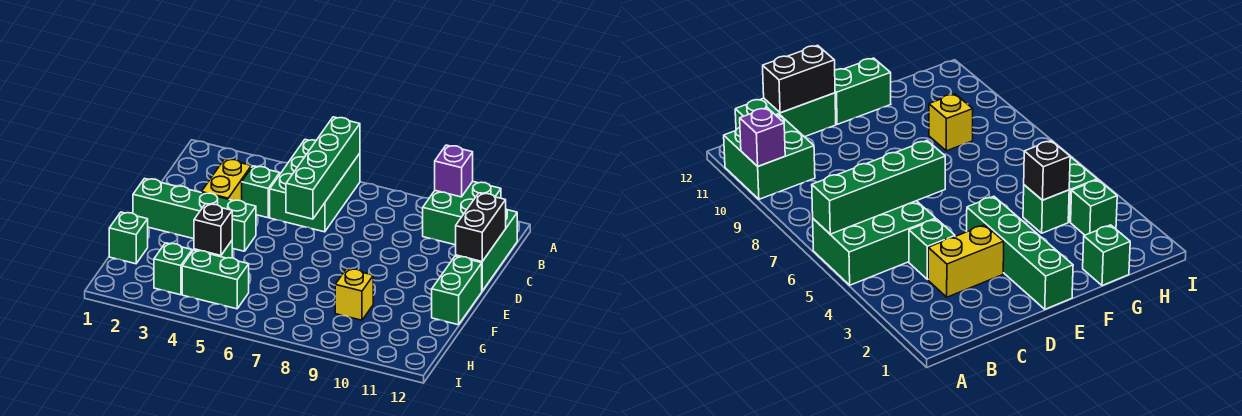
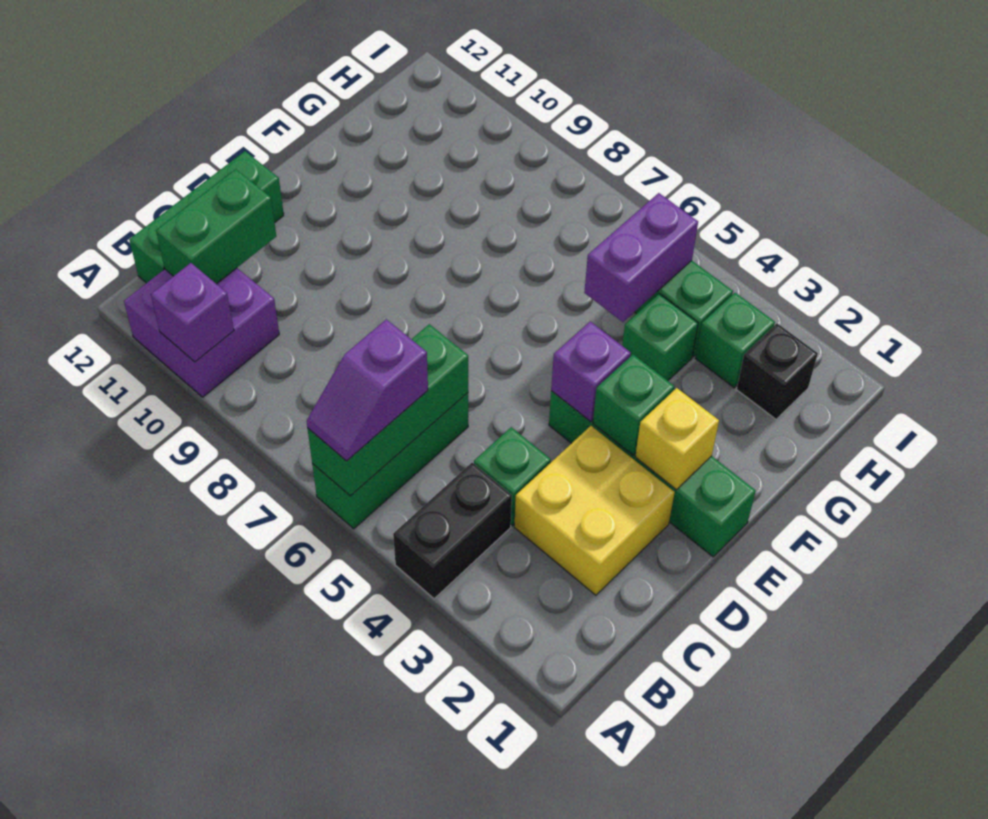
green 2x3 brick [270,139,360,232] -> green 1x3 brick [312,393,468,529]
green 1x4 brick [286,117,360,219] -> green 1x3 brick [307,324,468,496]
none -> purple 1x2 slope [306,319,428,461]
green 2x2 brick [423,181,501,245] -> purple 2x2 brick [124,268,279,397]
yellow 1x2 brick [201,159,251,201] -> yellow 2x2 brick [514,426,675,595]
black 1x2 brick [456,193,506,262] -> black 1x2 brick moved to [393,463,512,599]
none -> purple 1x1 brick [551,321,631,422]
green 1x2 brick [432,256,482,325] -> green 1x2 brick moved to [156,169,276,284]
green 1x1 brick [109,212,148,264] -> green 1x1 brick moved to [593,355,675,455]
black 1x1 brick [194,204,232,256] -> black 1x1 brick moved to [736,323,818,419]
none -> purple 1x2 brick [584,193,698,322]
yellow 1x1 brick [335,269,373,320] -> yellow 1x1 brick moved to [635,388,719,490]

